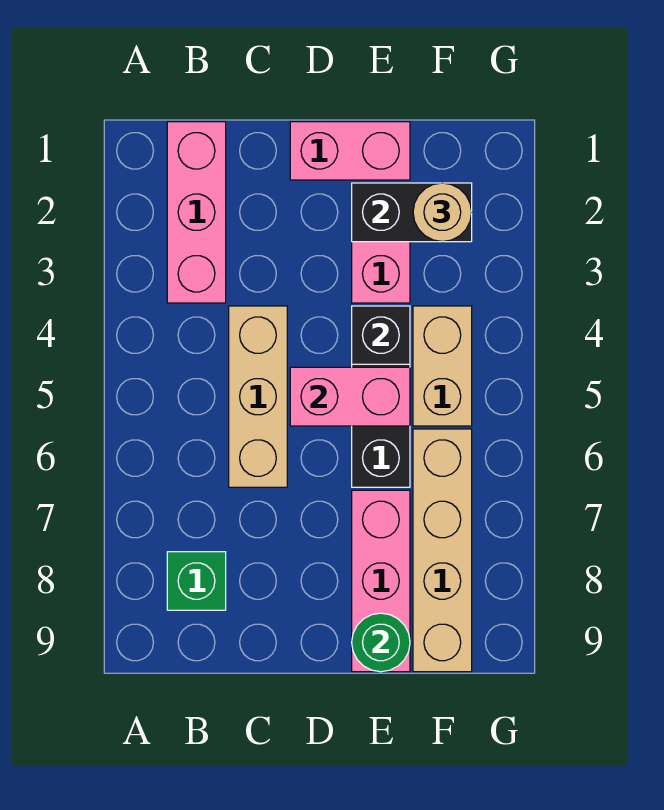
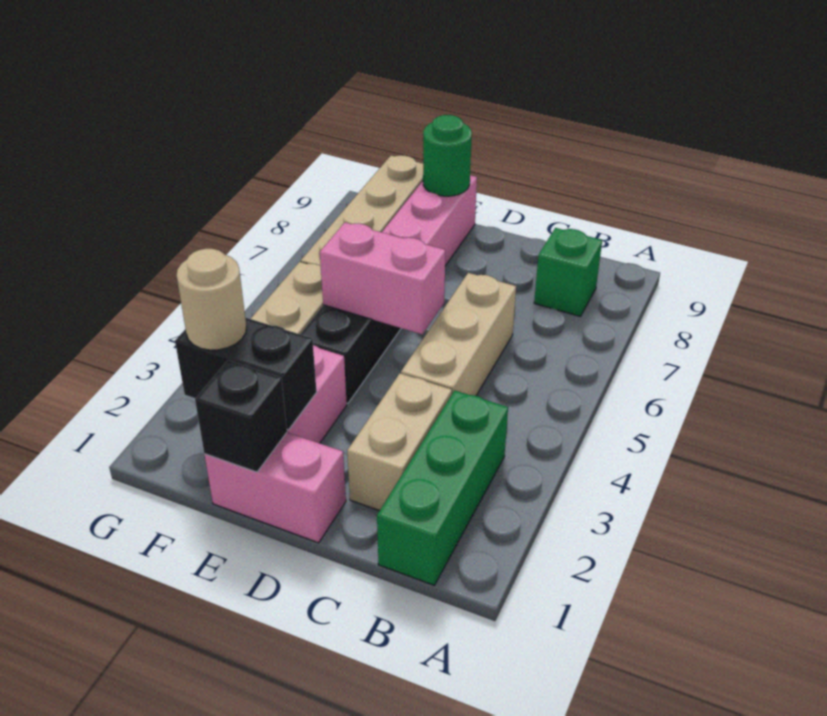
pink 1x3 brick [167,122,226,303] -> green 1x3 brick [377,390,508,585]
none -> tan 1x2 brick [347,373,452,511]
black 1x1 brick [352,306,410,364] -> black 1x1 brick moved to [195,360,287,472]

